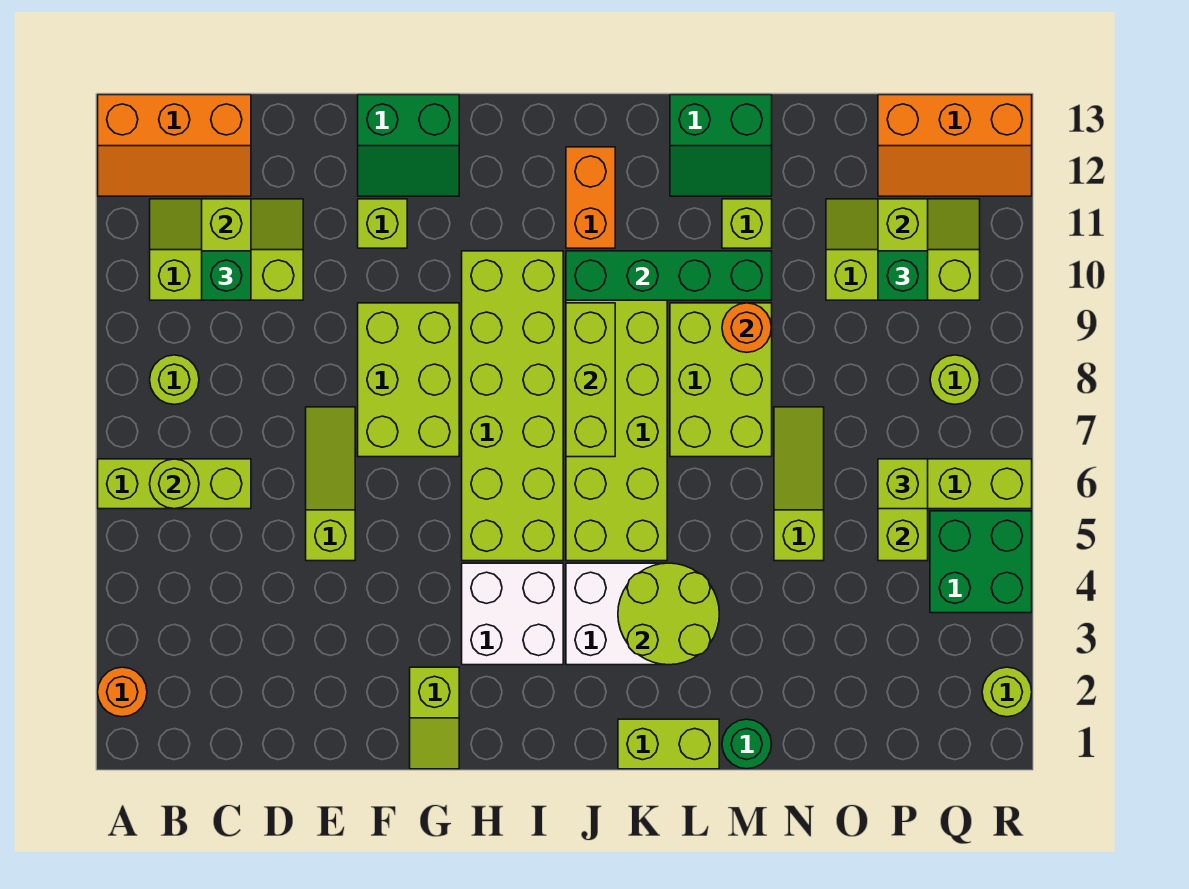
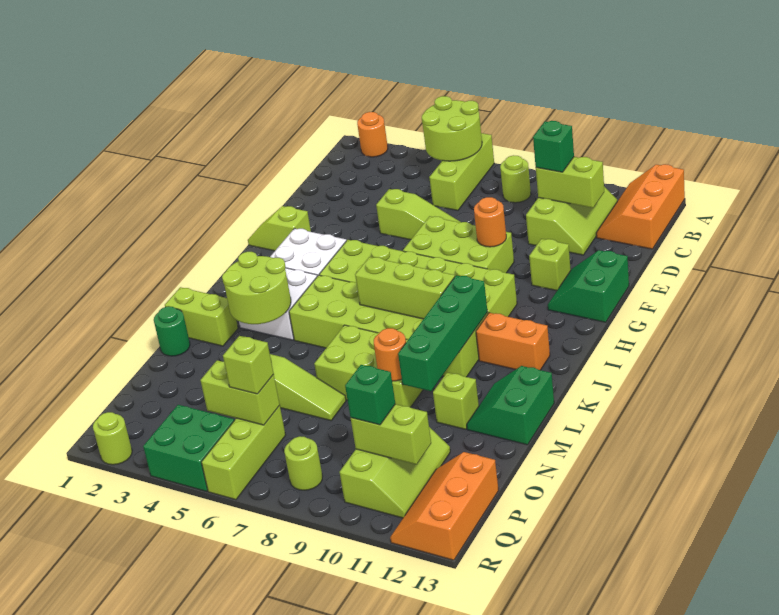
lime 1x1 round brick [150,459,199,509] -> lime 2x2 round brick [422,96,482,161]
none -> orange 1x1 round brick [474,197,506,247]
lime 1x2 brick [618,719,719,769] -> lime 1x2 brick turned to [165,287,238,346]

